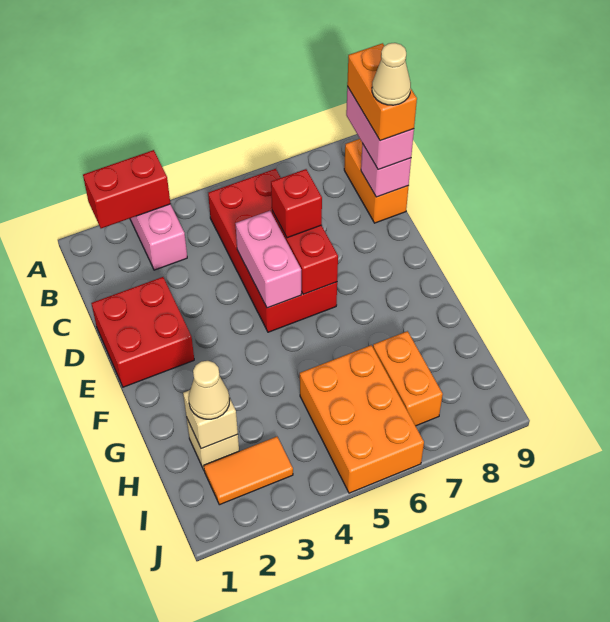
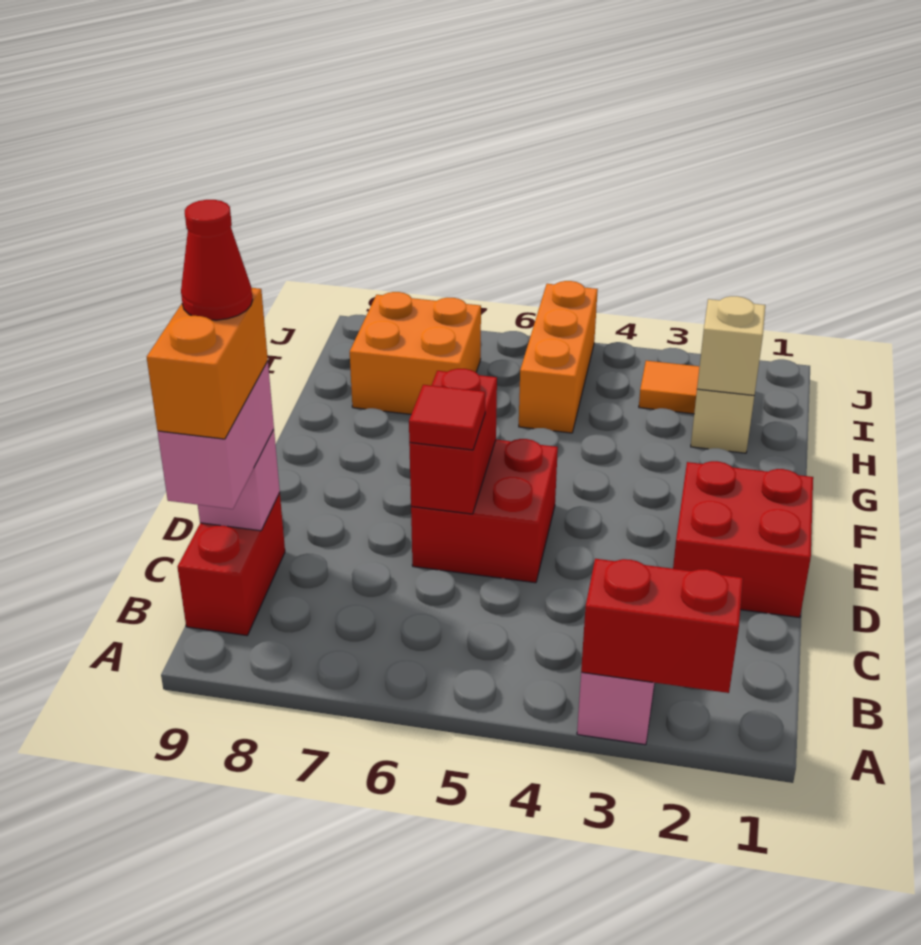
red 2x4 brick [208,169,337,332] -> red 2x2 brick [411,439,558,583]
orange 1x2 brick [344,139,409,223] -> red 1x2 brick [178,493,285,636]
tan 1x1 cone [372,43,411,105] -> red 1x1 cone [181,200,253,320]
pink 1x2 brick [235,211,301,308] -> none
red 1x1 brick [271,169,322,238] -> red 1x1 tile [409,385,485,450]
tan 1x1 cone [189,361,230,419] -> none
orange 2x3 brick [300,345,424,493] -> orange 1x3 brick [519,281,598,433]
orange 1x2 brick [373,331,443,426] -> orange 2x2 brick [350,292,481,414]

